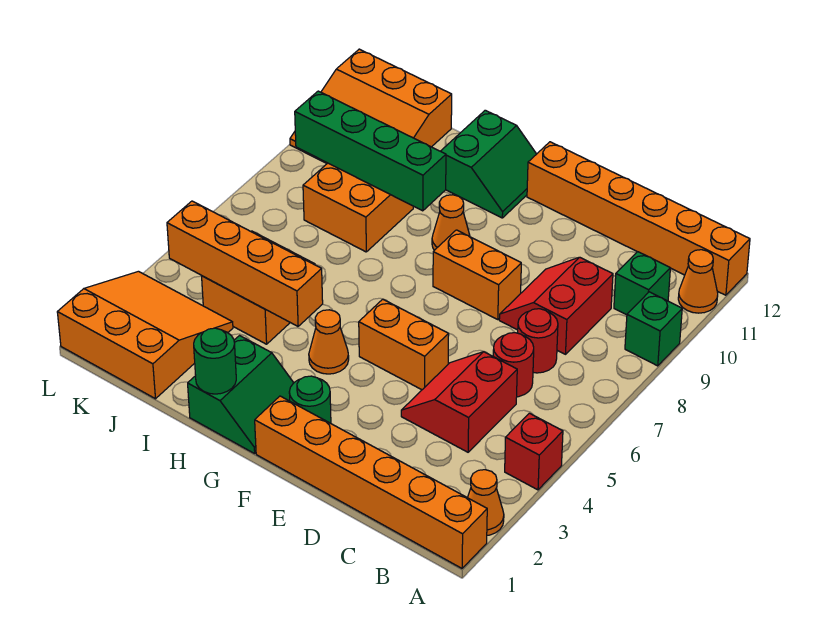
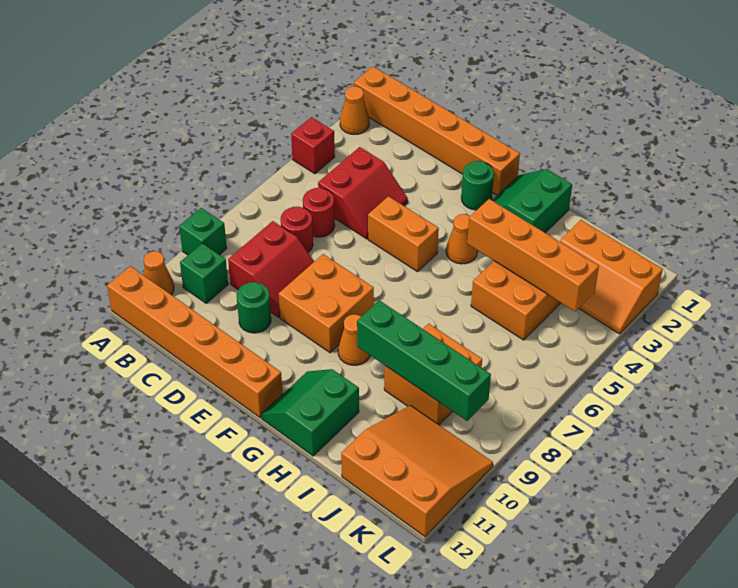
orange 1x2 brick [433,230,521,320] -> orange 2x2 brick [279,254,374,353]
green 1x1 round brick [194,328,236,394] -> green 1x1 round brick moved to [237,282,271,333]
orange 3x3 slope [57,271,233,399] -> orange 2x3 slope [560,220,663,334]

